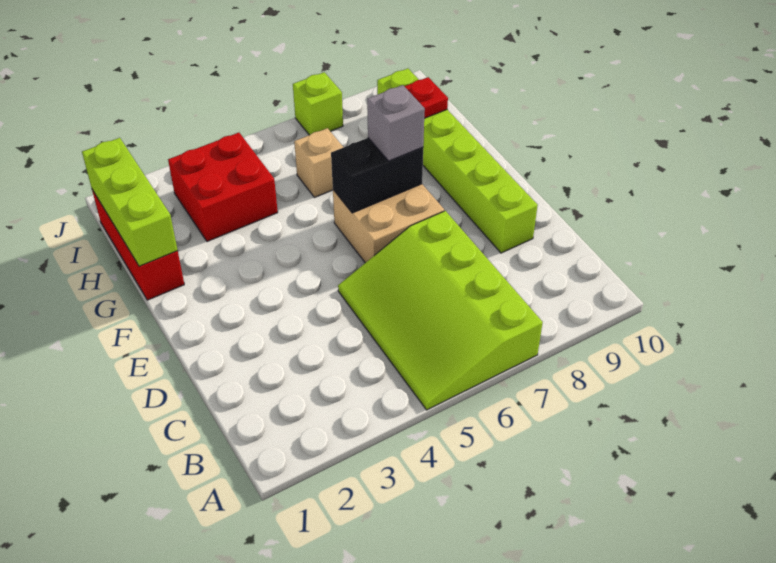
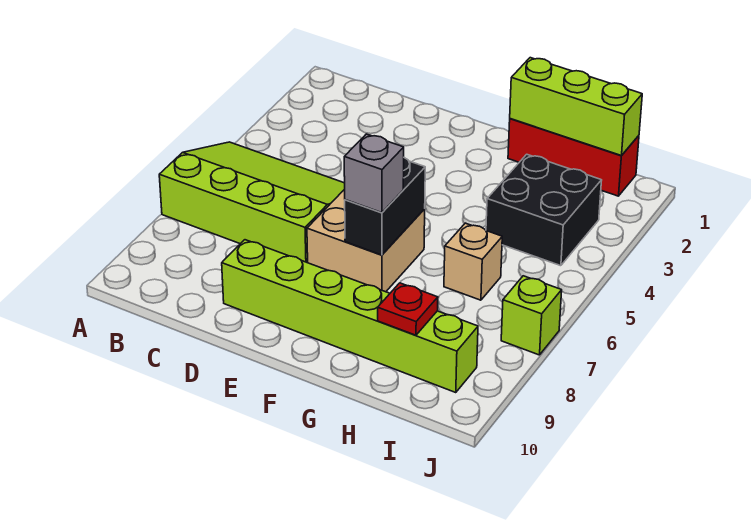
red 2x2 brick [168,133,278,242] -> black 2x2 brick [486,154,602,266]

